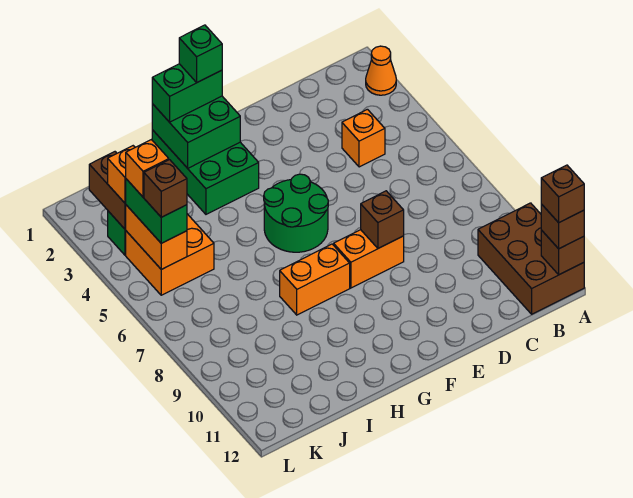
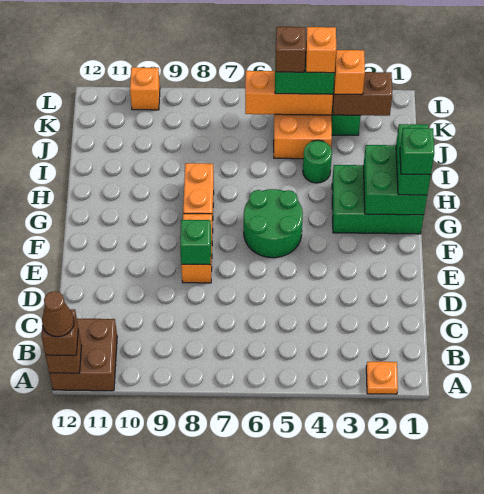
orange 1x1 cone [366,46,396,95] -> orange 1x1 plate [366,362,398,394]
brown 2x3 brick [478,203,584,314] -> brown 2x2 brick [49,319,117,391]
brown 1x1 brick [541,165,584,223] -> brown 1x1 cone [42,291,74,337]
orange 1x1 brick [342,109,385,167] -> orange 1x1 brick moved to [130,67,160,110]
brown 1x1 brick [361,191,404,248] -> green 1x1 brick [180,220,211,265]
none -> green 1x1 round brick [303,140,332,183]
orange 1x2 brick [126,205,187,269] -> orange 1x3 brick [245,71,333,115]

